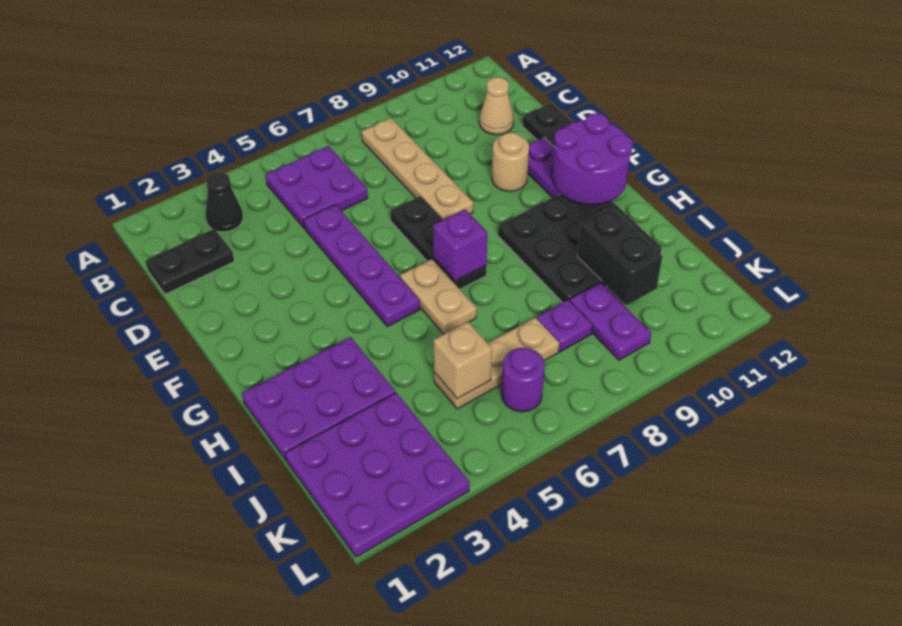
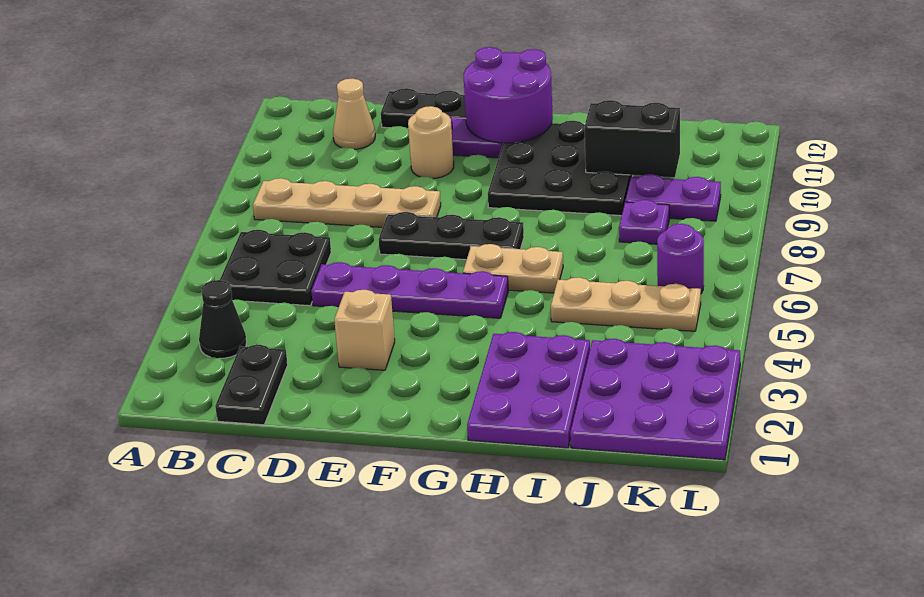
purple 2x2 plate [266,146,368,228] -> black 2x2 plate [220,230,331,306]
purple 1x1 brick [433,209,487,281] -> none
tan 1x3 plate [434,318,559,409] -> tan 1x3 plate turned to [551,277,701,331]
tan 1x1 brick [434,322,492,399] -> tan 1x1 brick moved to [334,290,395,370]

